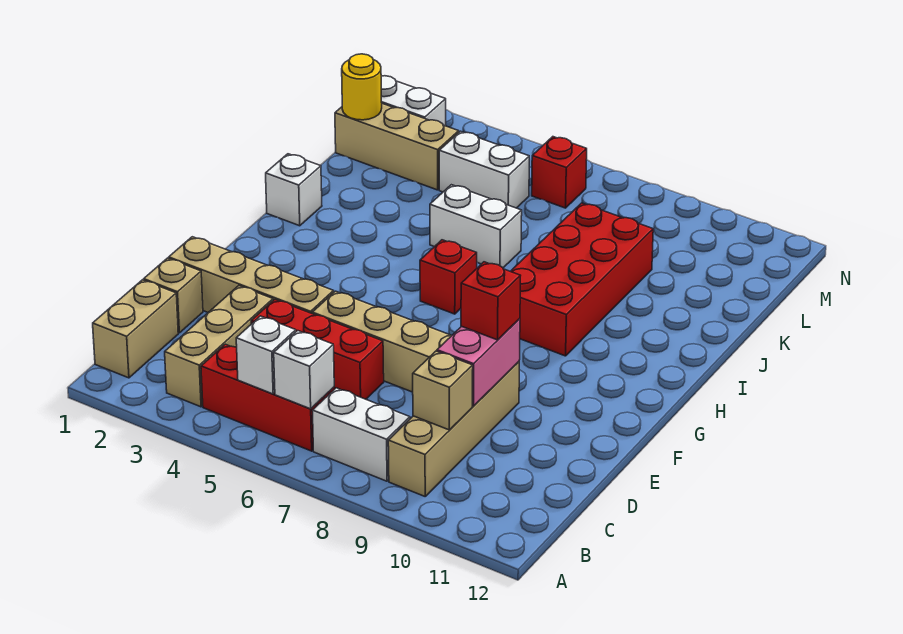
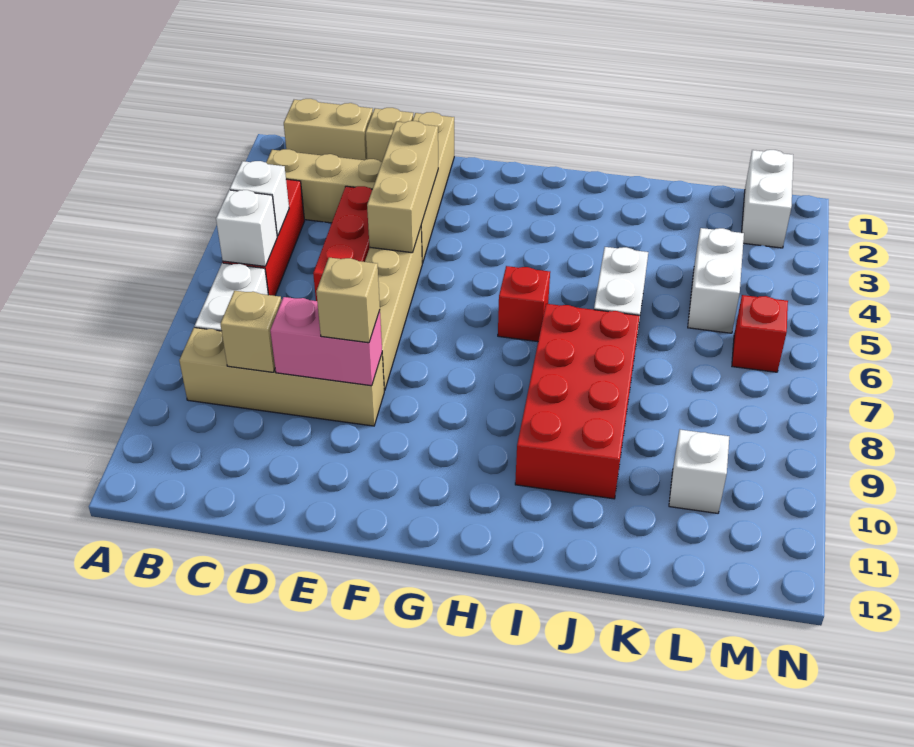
red 1x1 brick [461,262,520,340] -> tan 1x1 brick [316,258,380,343]
red 2x4 brick [511,203,653,356] -> red 2x4 brick turned to [515,304,640,499]
white 1x1 brick [266,154,322,226] -> white 1x1 brick moved to [669,430,729,513]
tan 1x3 brick [335,103,459,190] -> tan 1x3 brick moved to [367,121,438,253]
yellow 1x1 round brick [342,54,382,120] -> none

